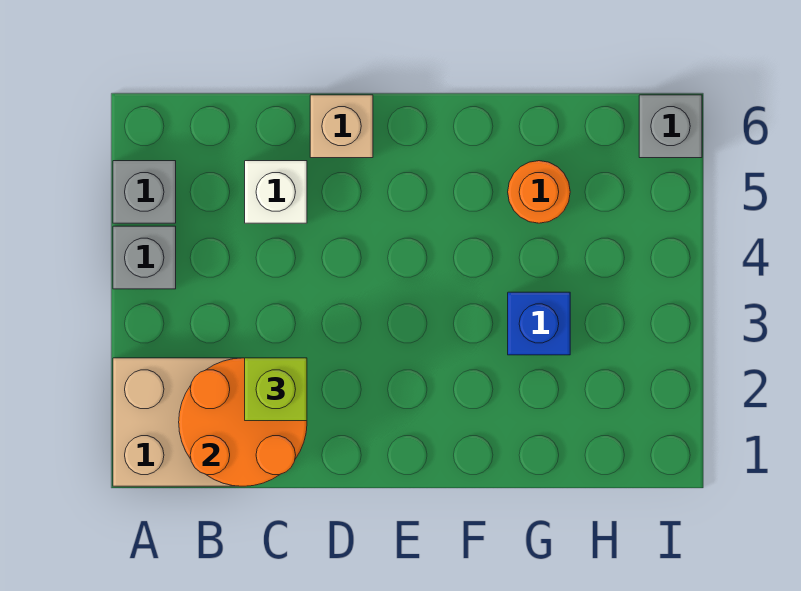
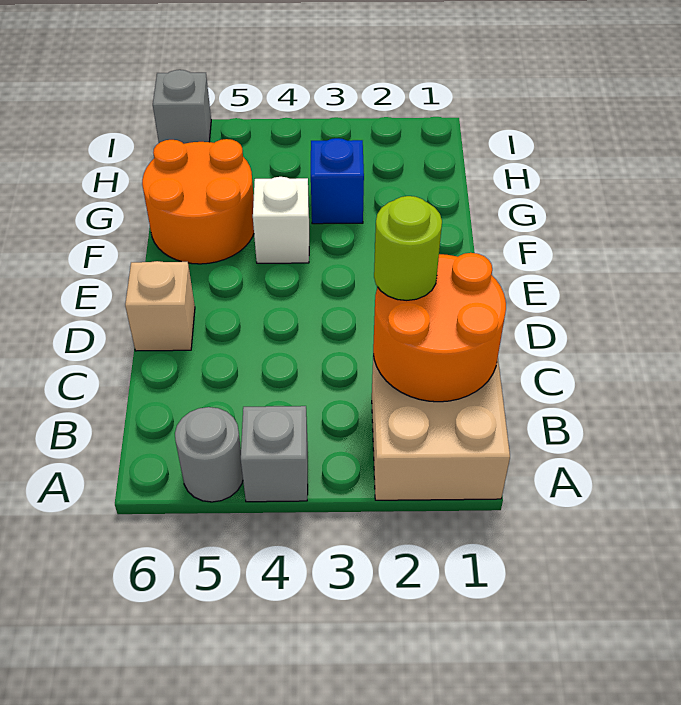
grey 1x1 brick [113,161,176,223] -> grey 1x1 round brick [175,407,243,502]
lime 1x1 brick [245,358,307,421] -> lime 1x1 round brick [374,196,442,300]
white 1x1 brick [245,161,307,223] -> white 1x1 brick moved to [253,177,309,263]
orange 1x1 round brick [508,161,570,223] -> orange 2x2 round brick [142,139,254,264]

